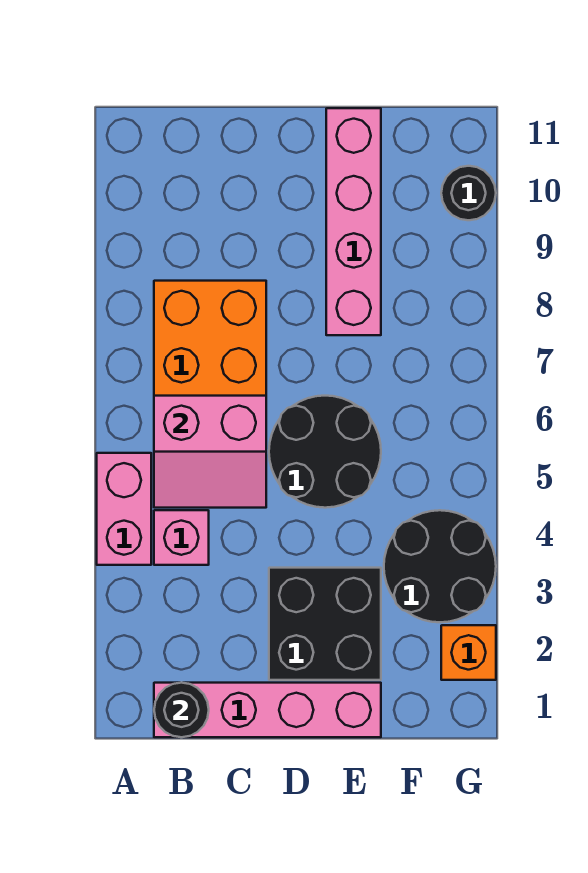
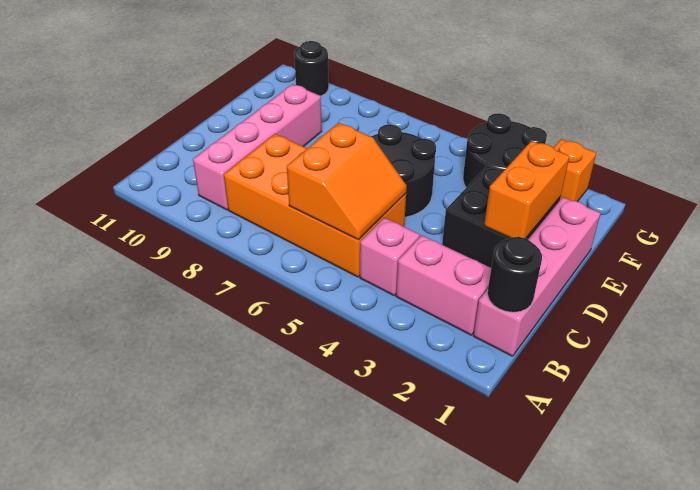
pink 1x2 brick [97,453,151,565] -> pink 1x2 brick moved to [396,235,491,335]
pink 2x2 slope [154,396,266,508] -> orange 2x2 slope [287,123,407,240]
none -> orange 1x2 brick [484,141,570,238]
pink 1x4 brick [326,108,381,335] -> pink 1x4 brick turned to [193,84,322,210]

